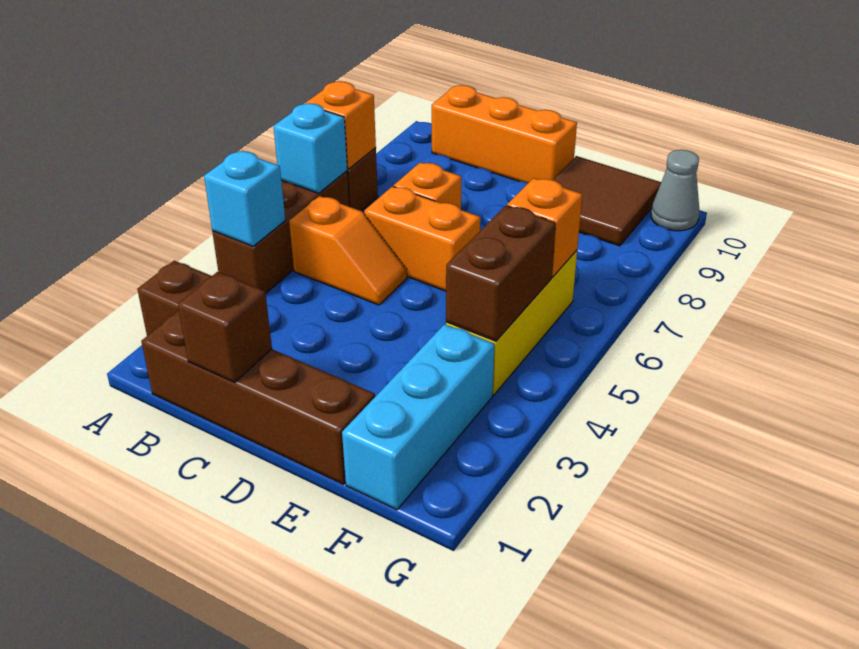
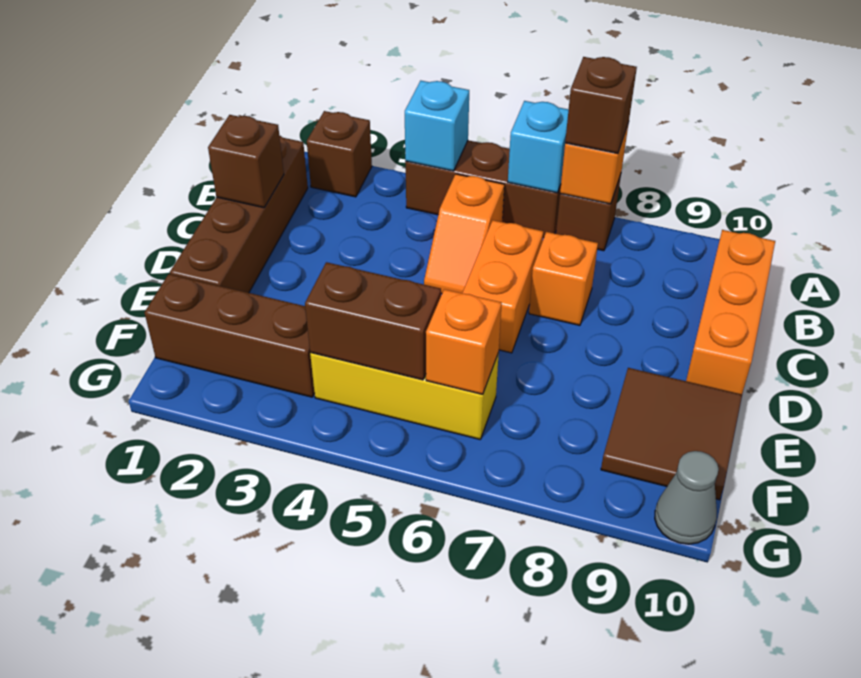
none -> brown 1x1 brick [565,57,637,154]
cyan 1x3 brick [342,324,495,510] -> brown 1x3 brick [144,274,314,397]

